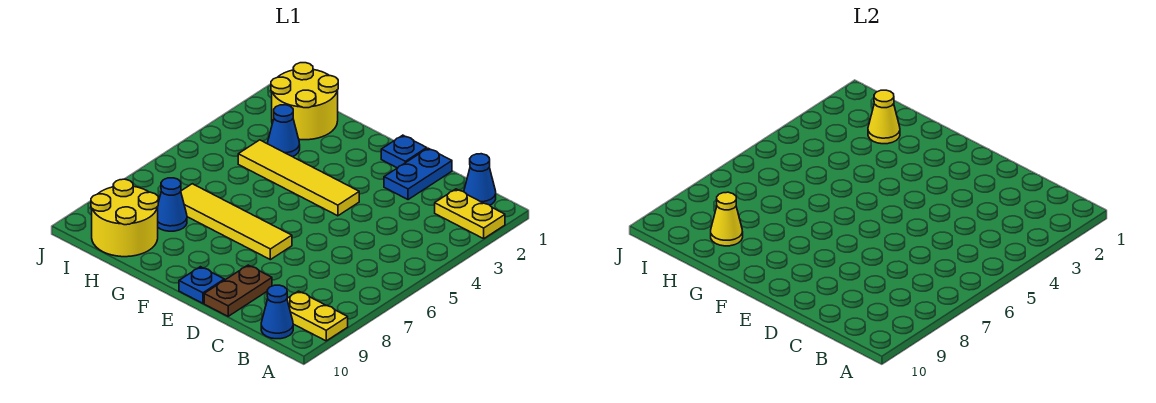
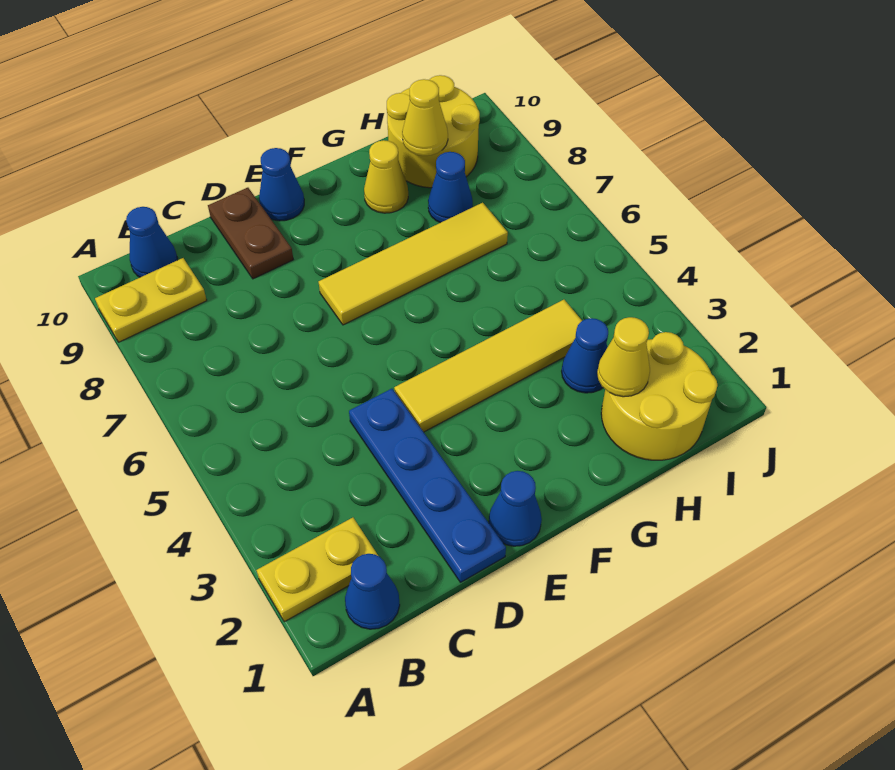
blue 1x2 plate [384,148,452,200] -> blue 1x4 plate [349,389,506,582]
blue 1x1 plate [381,135,427,168] -> blue 1x1 cone [489,471,542,546]
blue 1x1 plate [179,267,224,303] -> blue 1x1 cone [259,148,304,221]
none -> yellow 1x1 cone [364,140,408,213]

